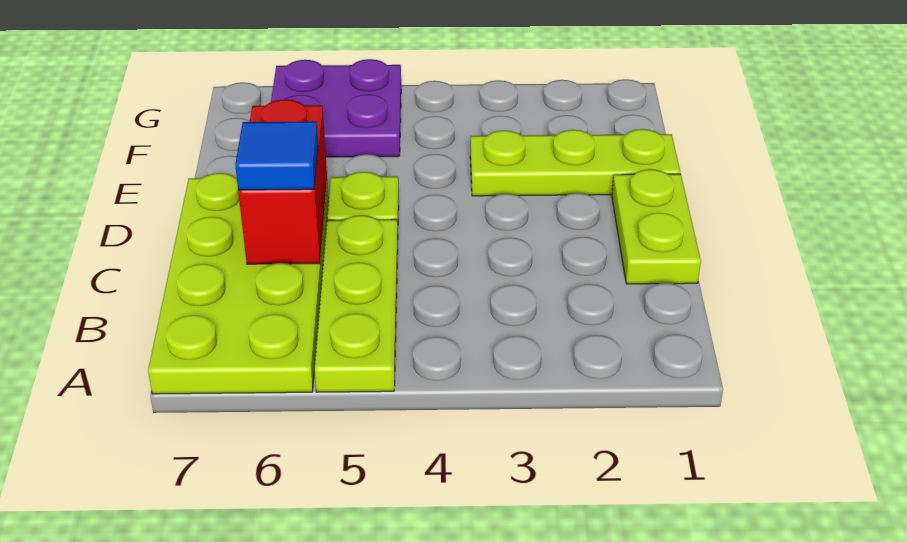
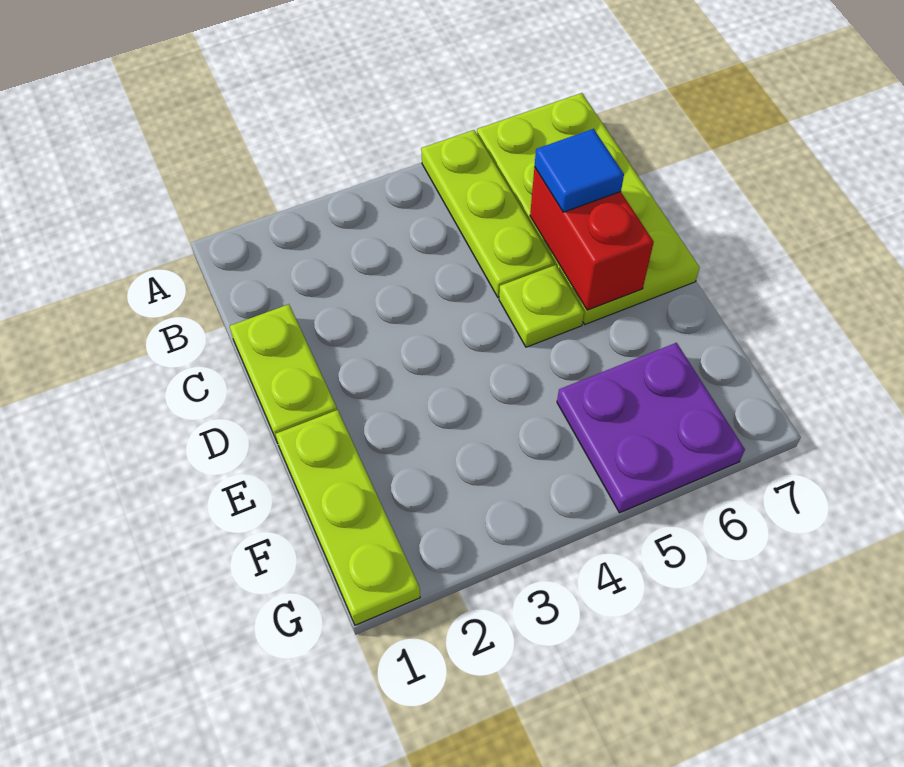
lime 1x3 plate [470,129,680,196] -> lime 1x3 plate turned to [276,410,420,625]

